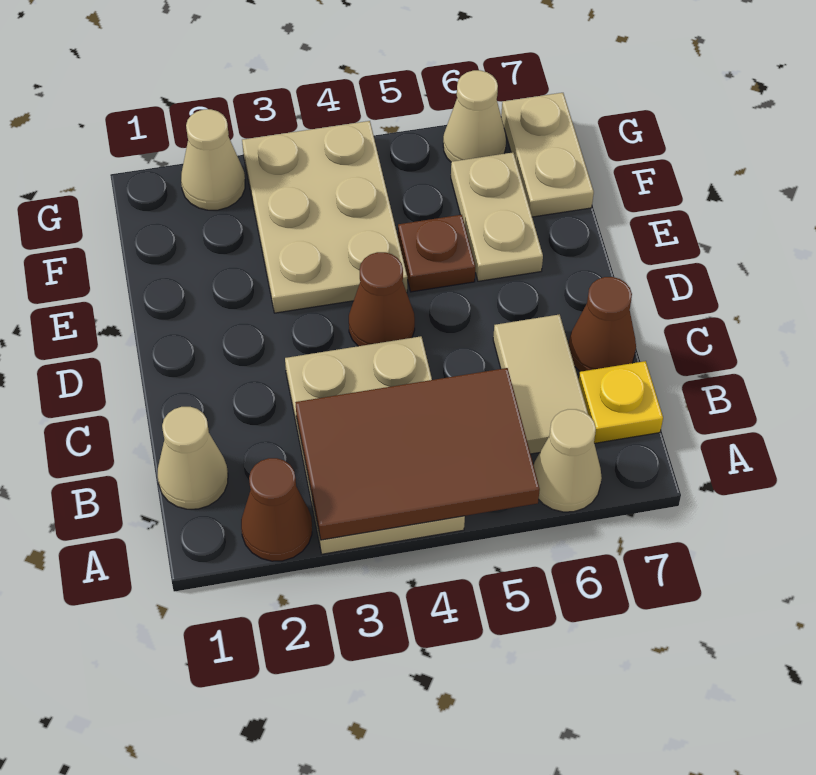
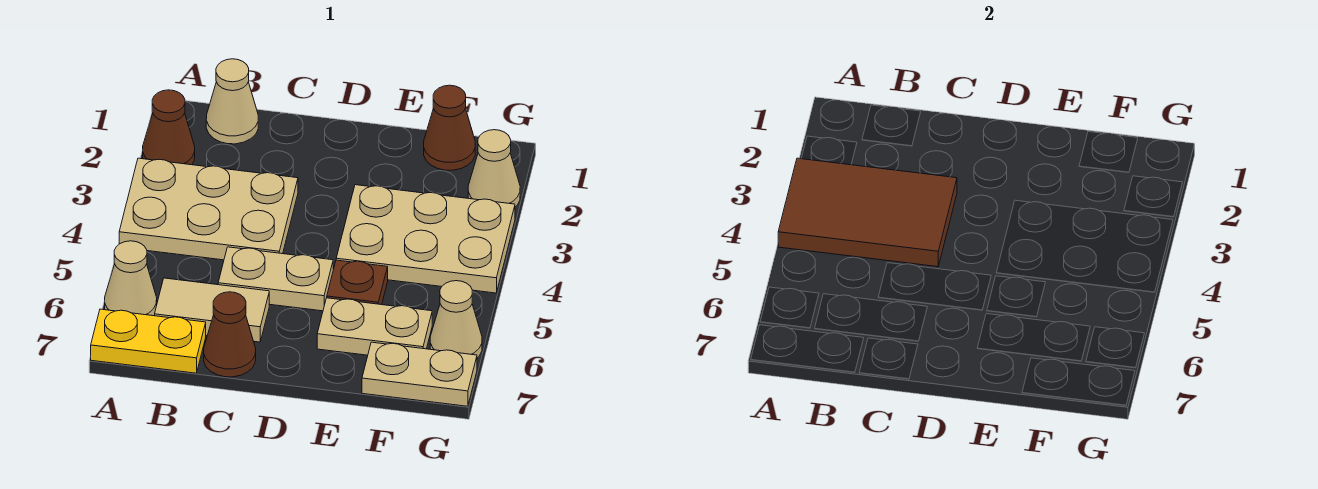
brown 2x3 tile [295,368,540,540] -> brown 2x3 tile turned to [778,158,957,267]
yellow 1x1 plate [579,361,663,443] -> yellow 1x2 plate [91,309,206,373]
none -> tan 1x2 plate [218,247,333,311]
brown 1x1 cone [349,252,415,346] -> brown 1x1 cone moved to [424,85,475,170]

